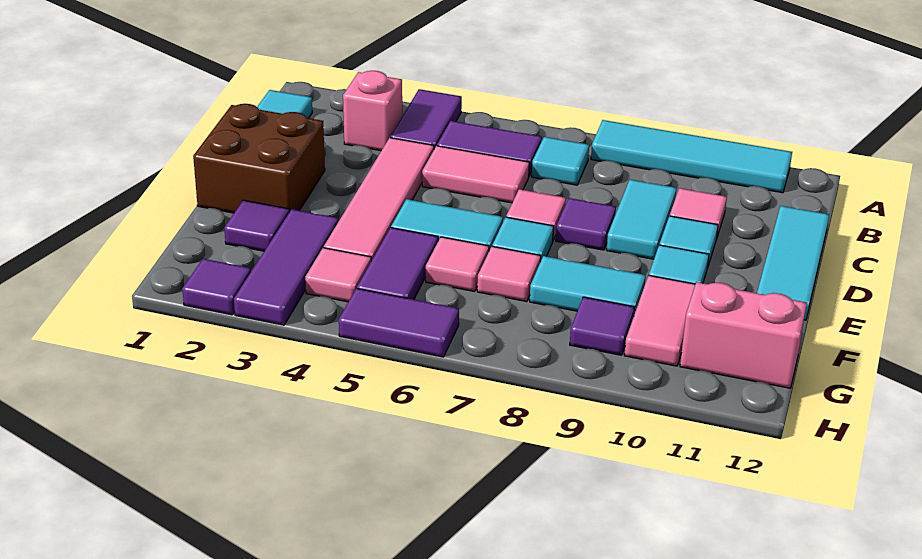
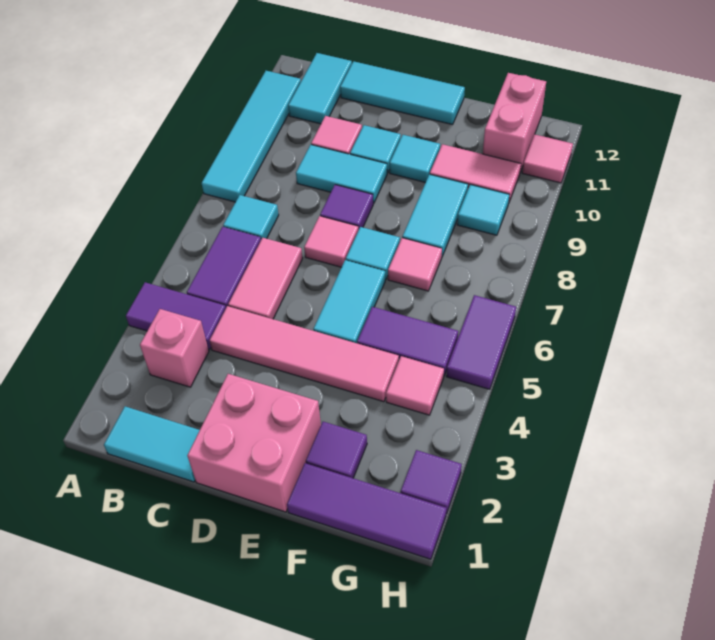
none -> cyan 1x2 tile [288,53,352,124]
brown 2x2 brick [193,104,325,213] -> pink 2x2 brick [187,374,321,512]
purple 1x3 tile [234,209,338,325] -> purple 1x3 tile moved to [287,463,446,559]
pink 1x1 tile [426,237,489,292] -> pink 1x1 tile moved to [522,134,573,183]
purple 1x1 tile [570,297,634,355] -> cyan 1x1 tile [457,185,509,235]

